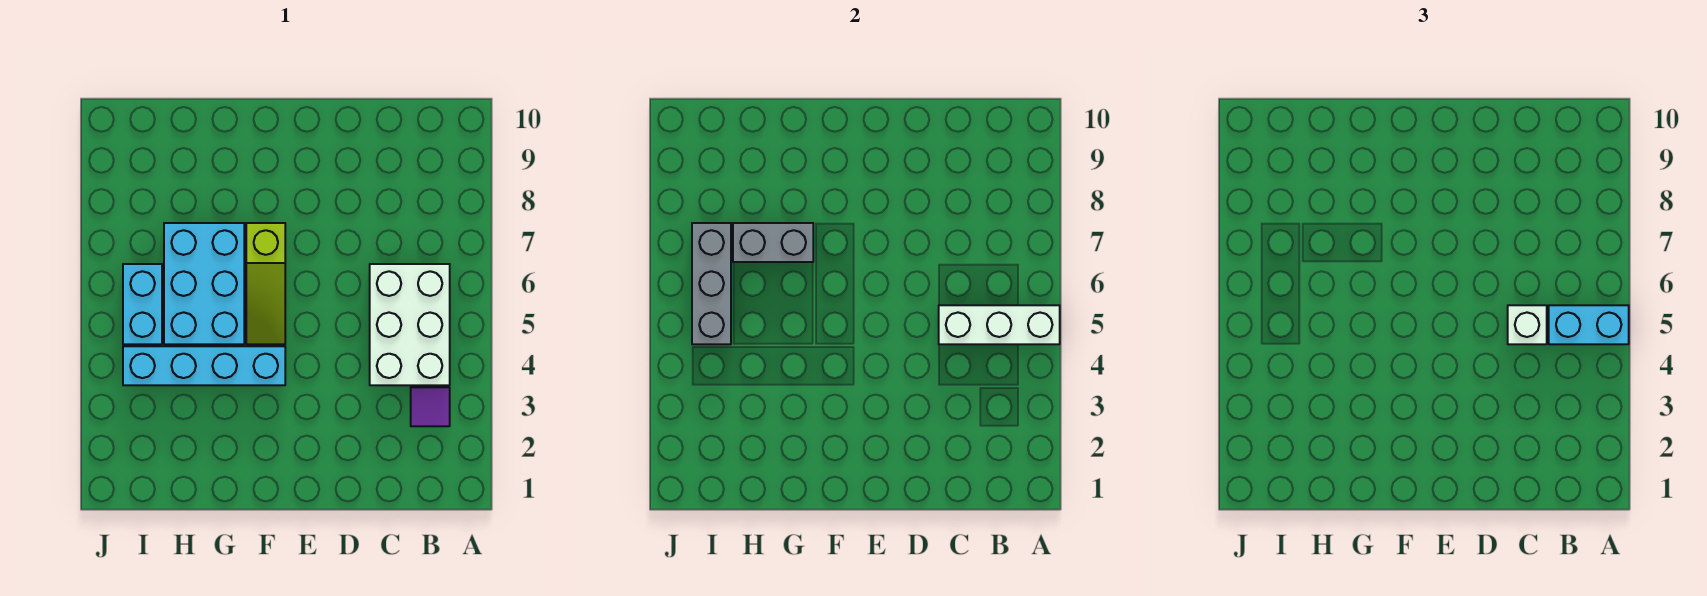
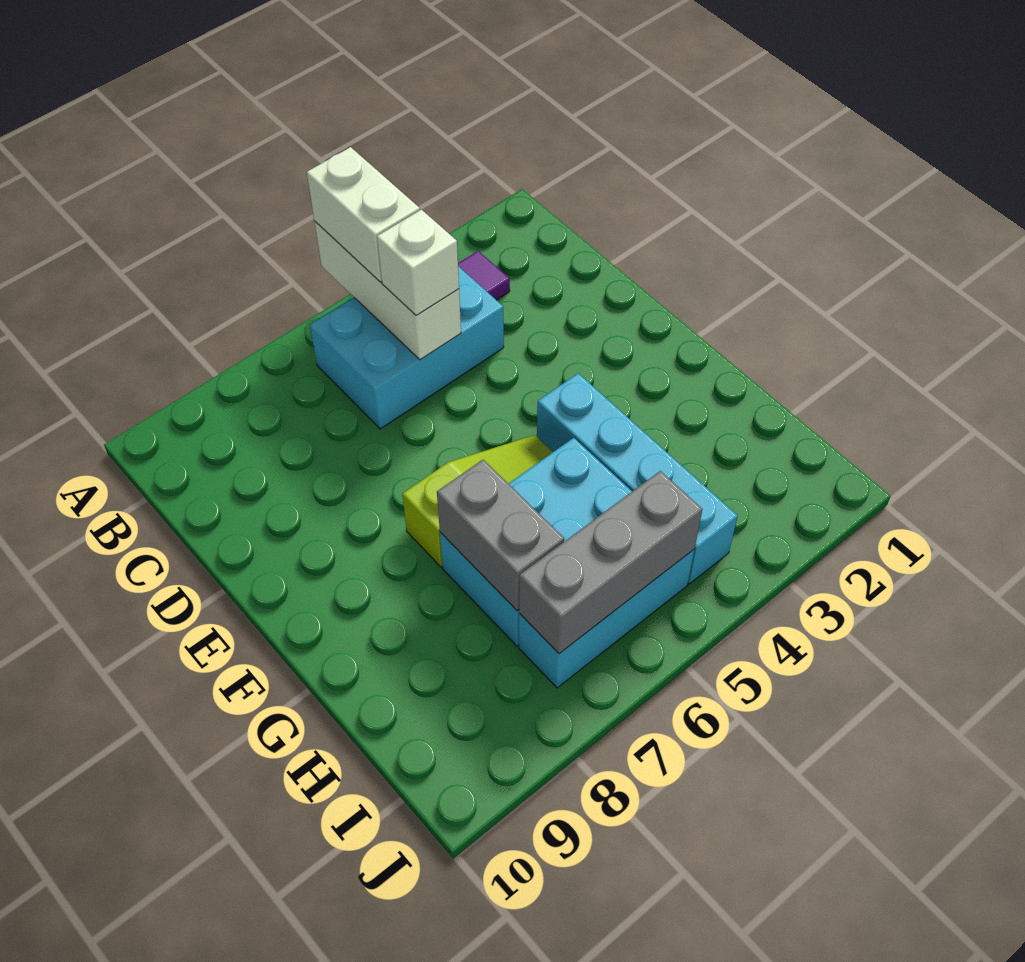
cyan 1x2 brick [1549,305,1629,344] -> white 1x2 brick [307,147,420,282]
white 2x3 brick [370,264,450,385] -> cyan 2x3 brick [310,266,504,429]
cyan 1x2 brick [123,264,162,344] -> cyan 1x3 brick [519,550,694,688]

